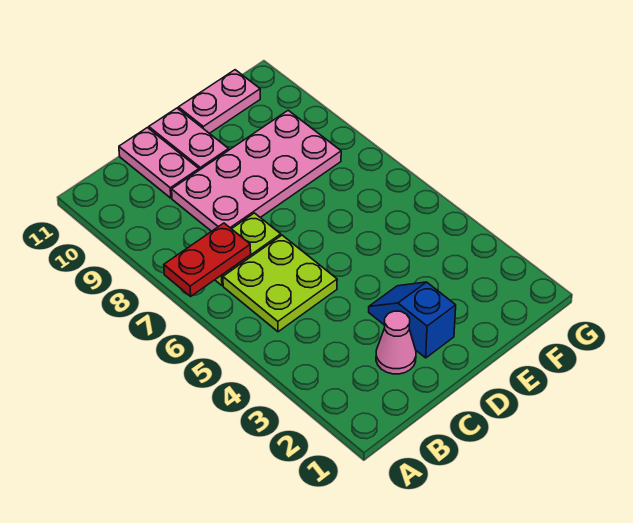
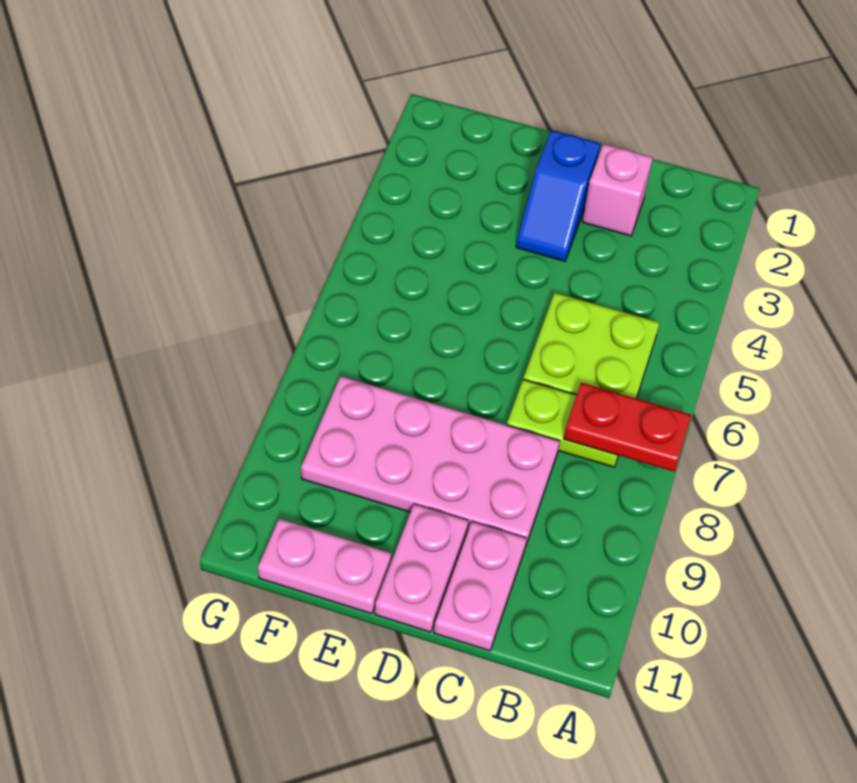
pink 1x1 cone [376,311,416,374] -> pink 1x1 brick [582,144,653,236]

